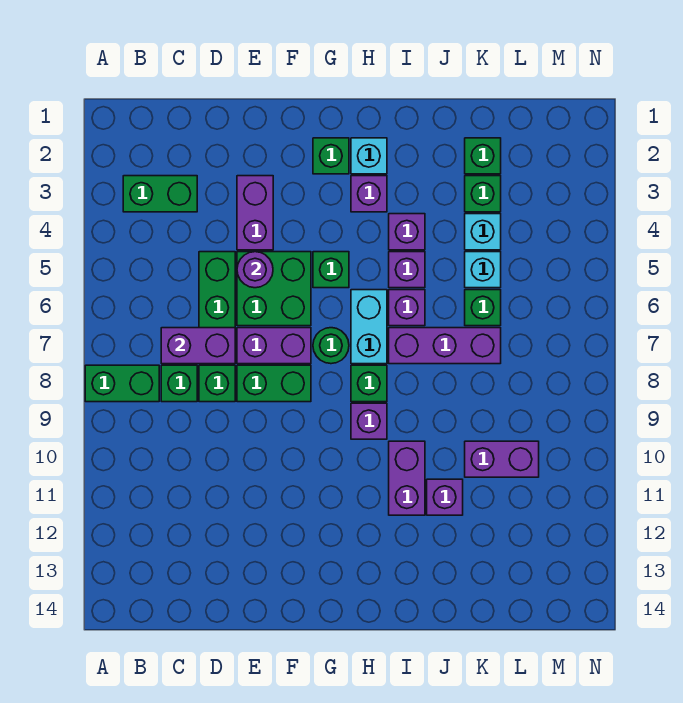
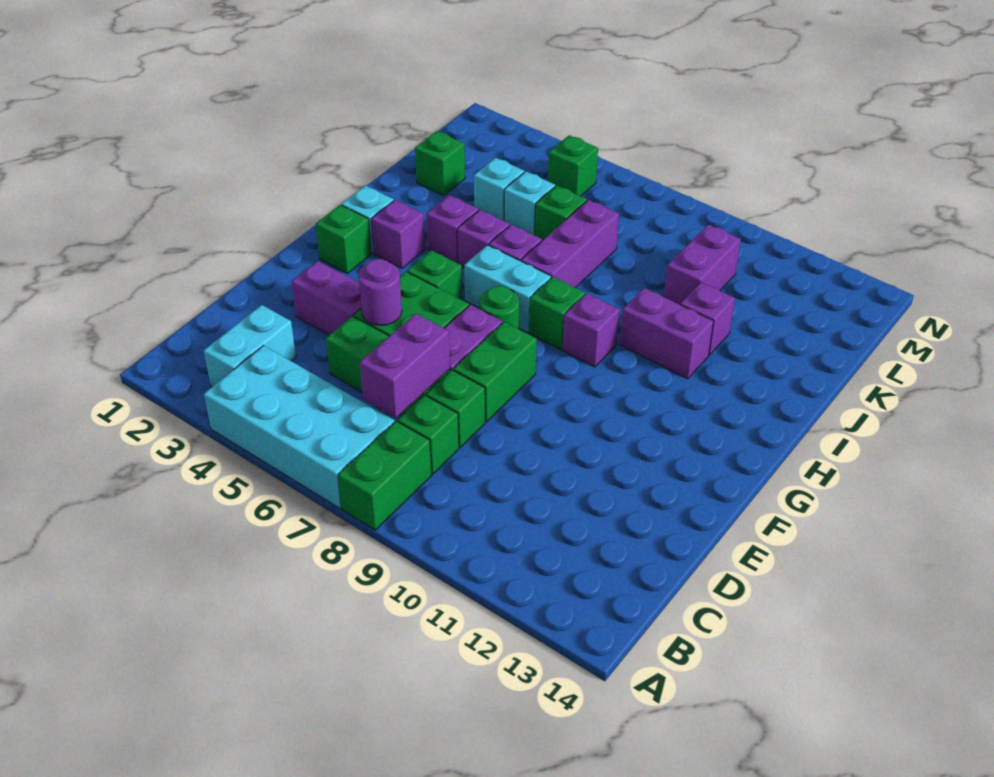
none -> cyan 2x4 brick [204,346,395,509]
green 1x2 brick [123,176,197,212] -> cyan 1x2 brick [204,305,296,387]
green 1x1 brick [465,176,501,212] -> green 1x1 brick moved to [548,135,598,196]

